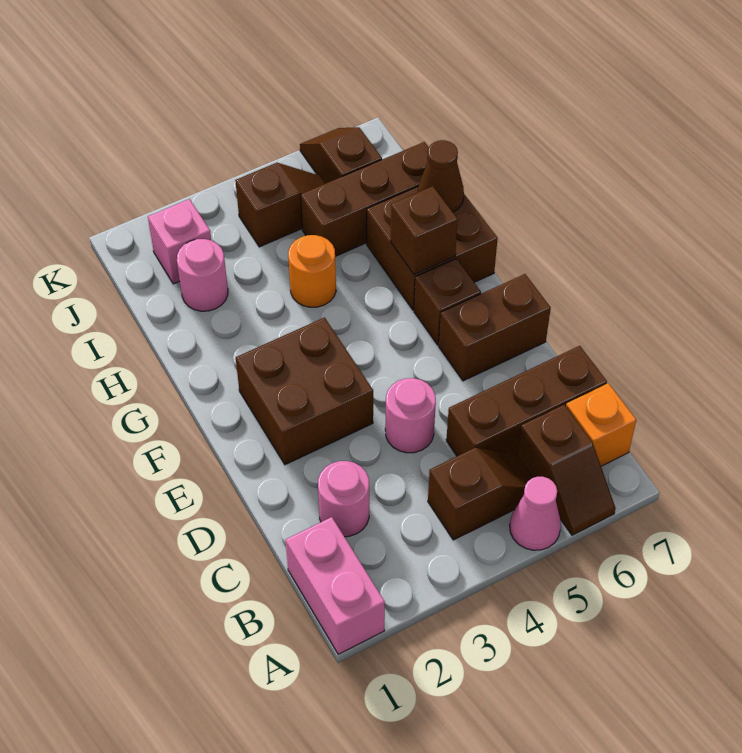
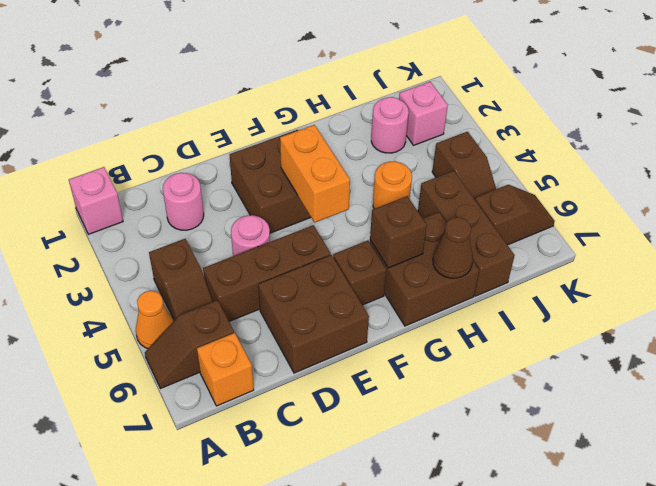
pink 1x2 brick [286,517,385,654] -> pink 1x1 brick [69,167,123,234]
pink 1x1 cone [510,477,561,550] -> orange 1x1 cone [136,291,173,348]
brown 1x3 brick [446,346,607,456] -> brown 1x3 brick turned to [203,225,331,321]
brown 1x2 brick [439,274,551,381] -> brown 2x2 brick [258,255,369,373]
none -> orange 1x2 brick [280,125,350,223]

